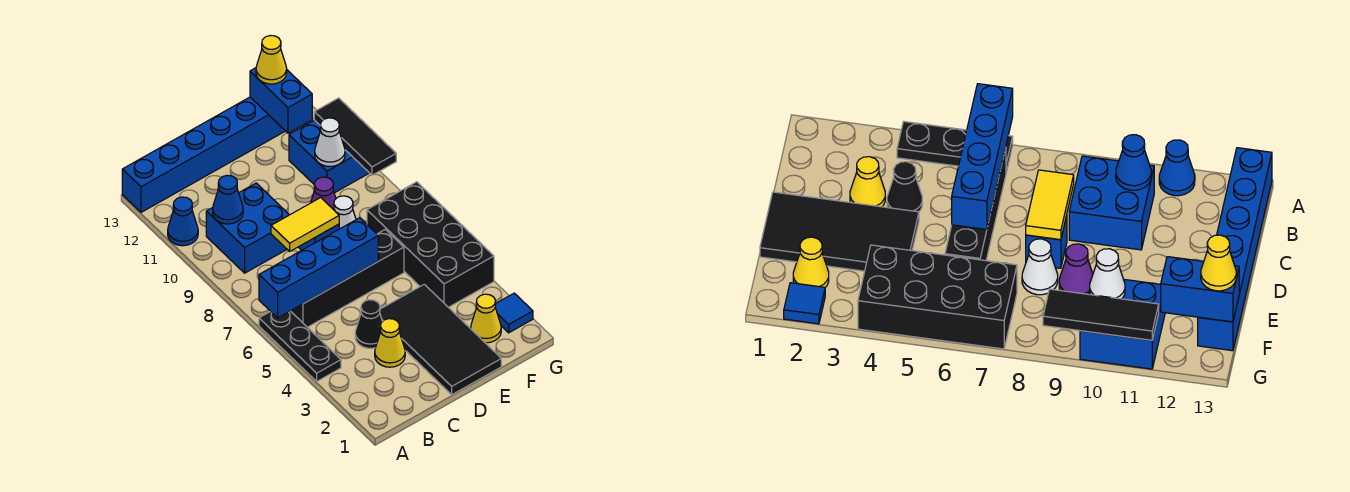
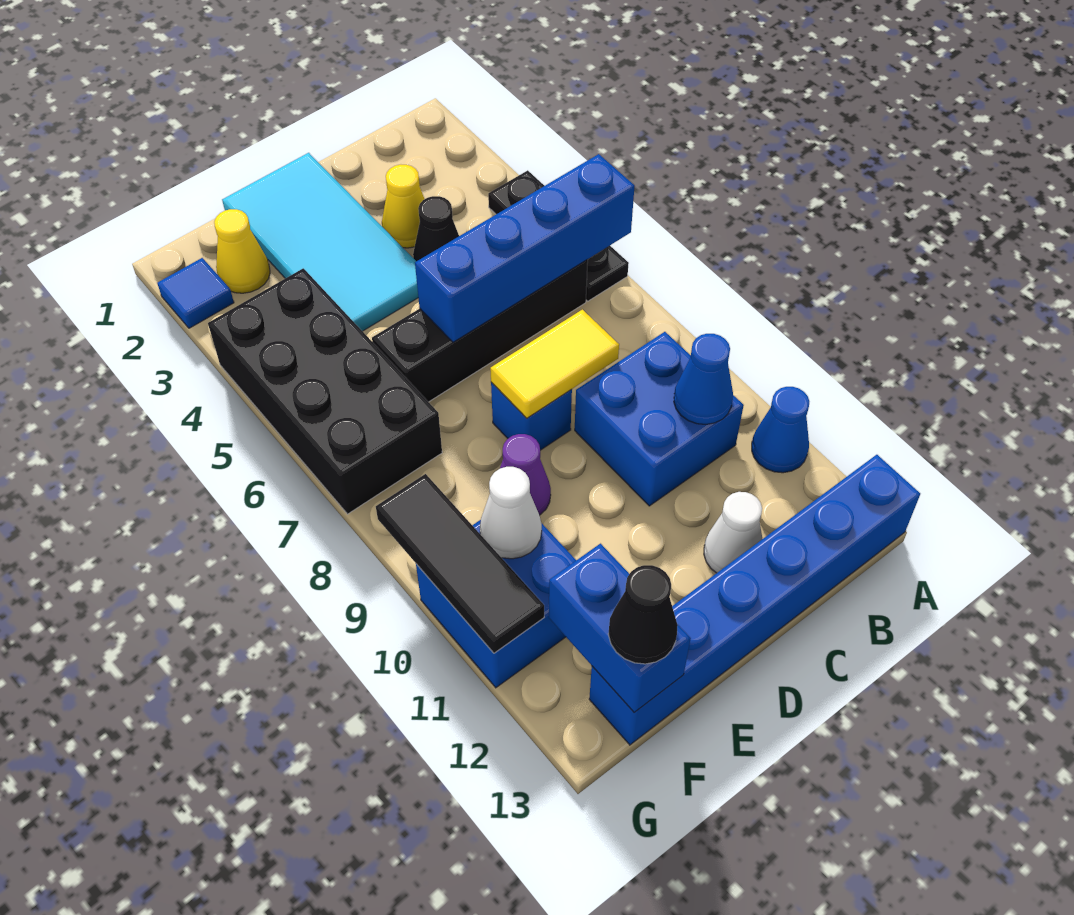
black 2x4 tile [380,284,501,395] -> cyan 2x4 tile [222,153,418,331]
white 1x1 cone [334,196,356,229] -> white 1x1 cone moved to [704,492,762,573]
yellow 1x1 cone [256,35,287,84] -> black 1x1 cone [608,565,678,664]

